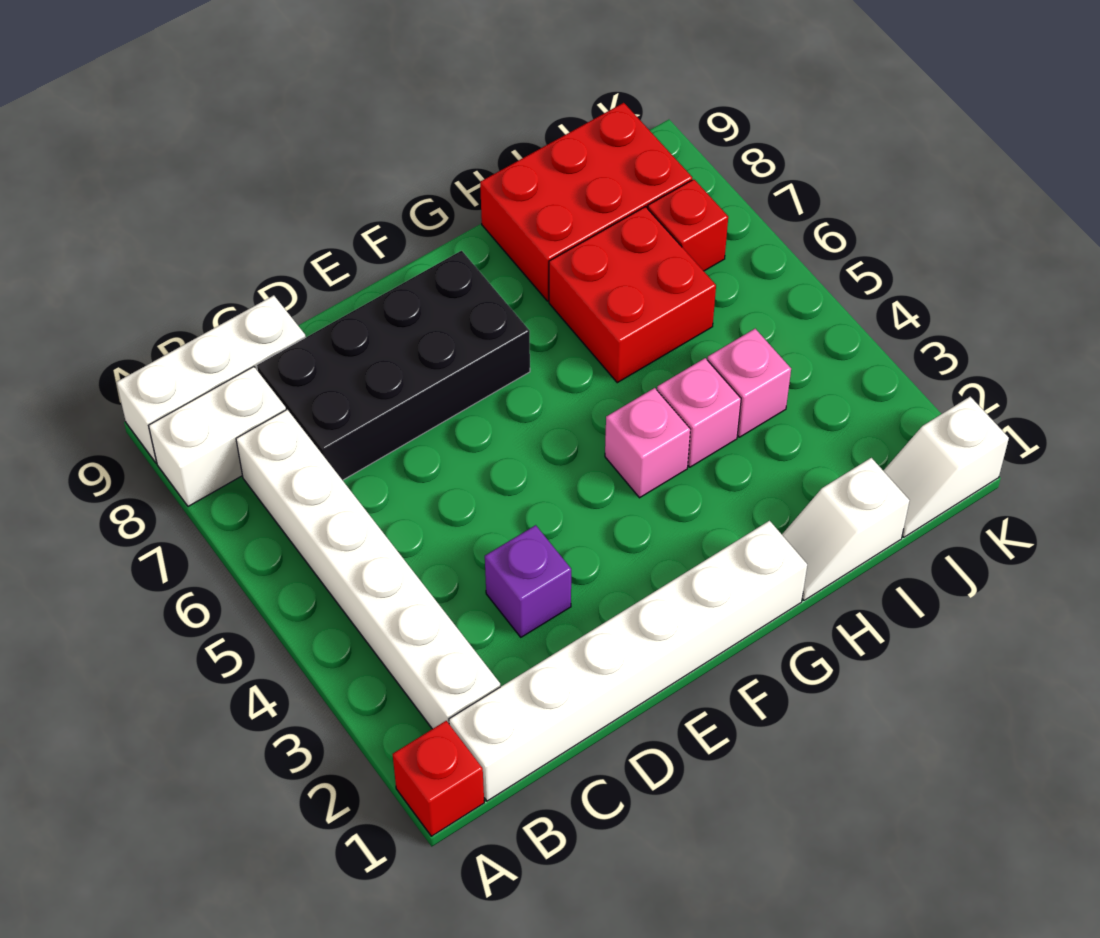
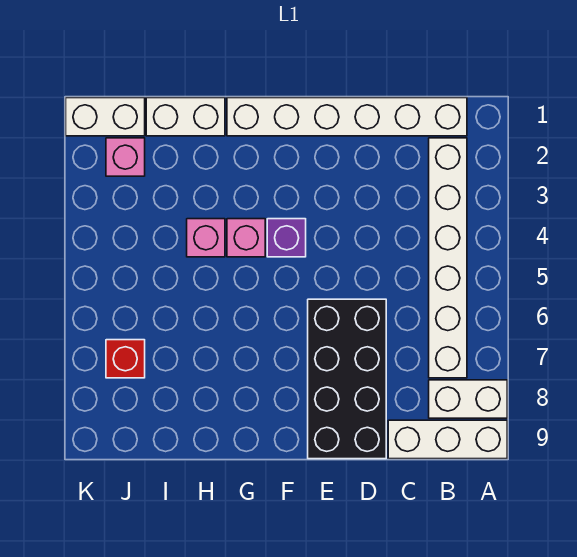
red 1x1 brick [393,721,484,836] -> none
black 2x4 brick [257,251,530,480] -> black 2x4 brick turned to [308,299,386,459]
purple 1x1 brick [485,525,571,637] -> purple 1x1 brick moved to [267,219,306,257]
white 1x2 slope [782,458,910,600] -> white 1x2 brick [146,98,225,136]
red 2x2 brick [549,207,716,383] -> none
red 2x3 brick [480,103,692,301] -> none
pink 1x1 brick [707,329,791,437] -> pink 1x1 brick moved to [106,138,145,176]
white 1x2 slope [883,397,1009,537] -> white 1x2 brick [66,98,145,136]

